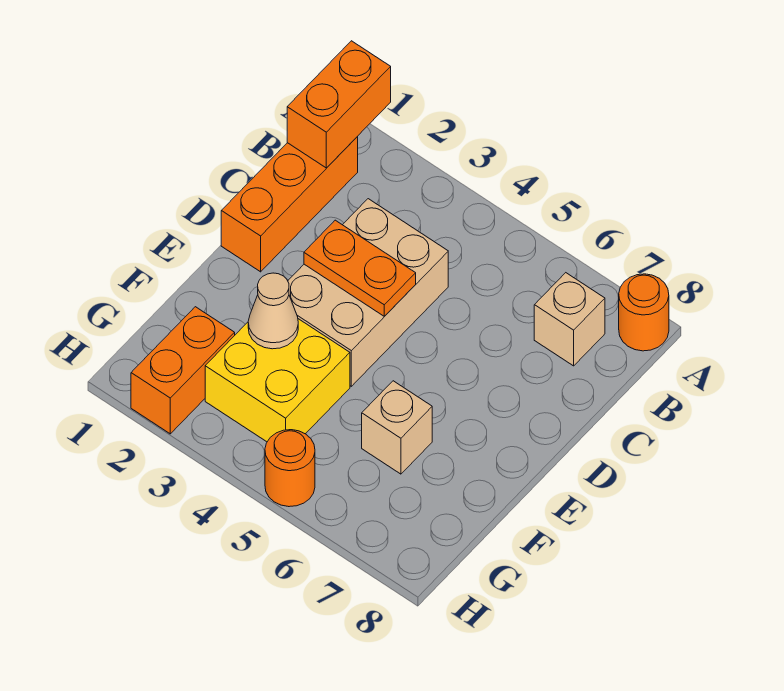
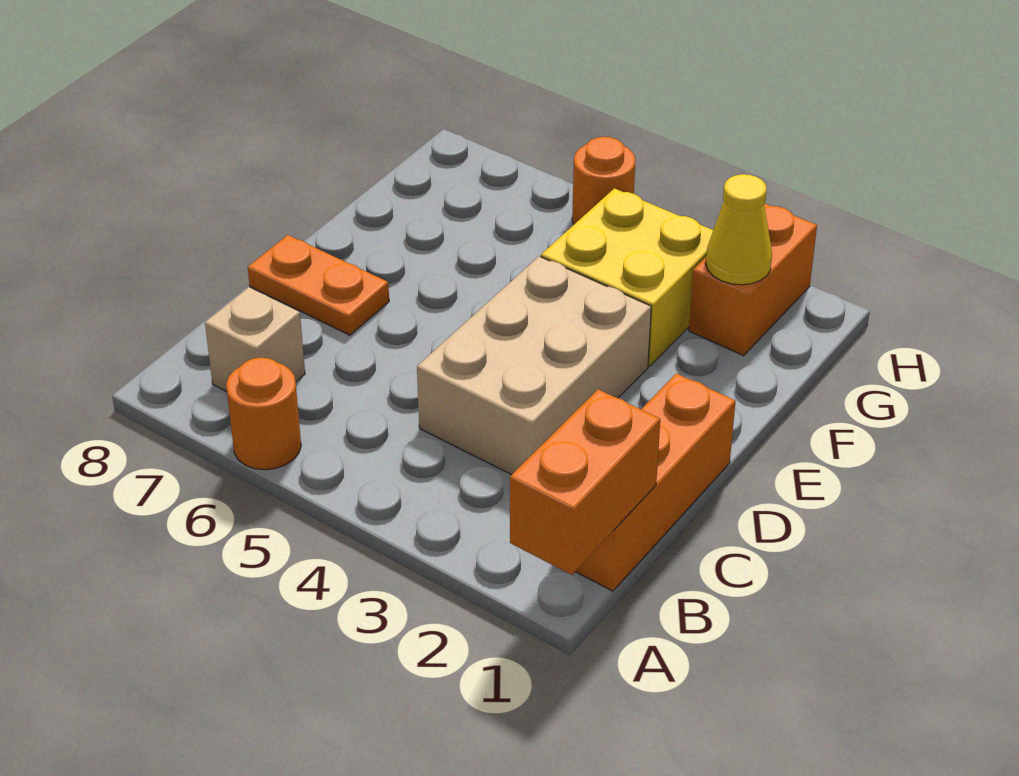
orange 1x1 round brick [619,274,669,351] -> orange 1x1 round brick moved to [226,358,301,470]
orange 1x2 plate [304,220,416,316] -> orange 1x2 plate moved to [248,235,389,335]
tan 1x1 cone [248,273,298,349] -> none
tan 1x1 brick [362,381,432,474] -> none
none -> yellow 1x1 cone [706,174,772,285]

